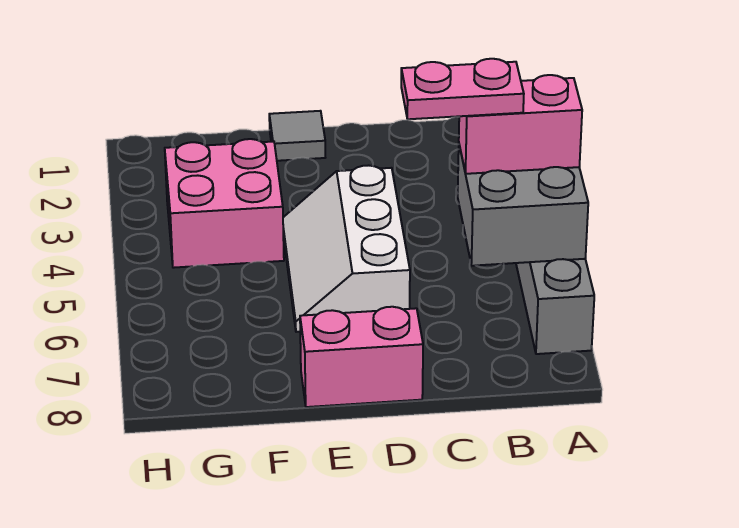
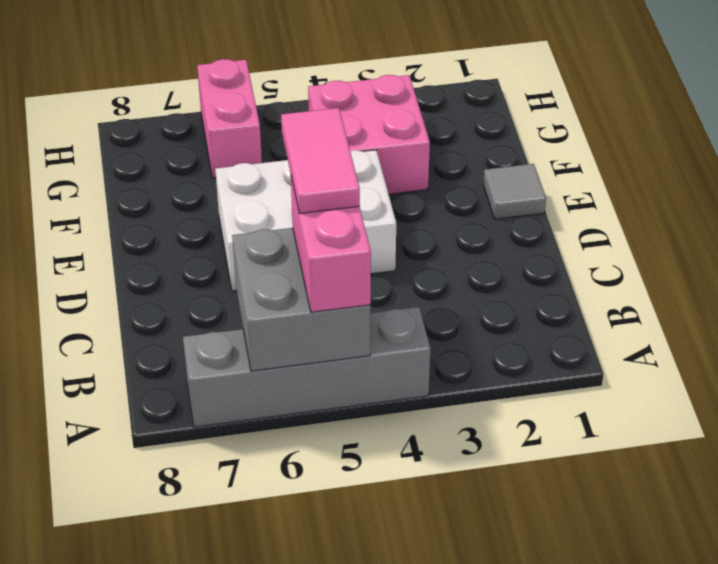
pink 1x2 plate [401,59,524,119] -> pink 1x2 tile [281,108,360,214]
white 2x3 slope [283,165,410,332] -> white 2x3 brick [215,150,396,291]
pink 1x2 brick [300,307,423,407] -> pink 1x2 brick moved to [197,59,262,178]

